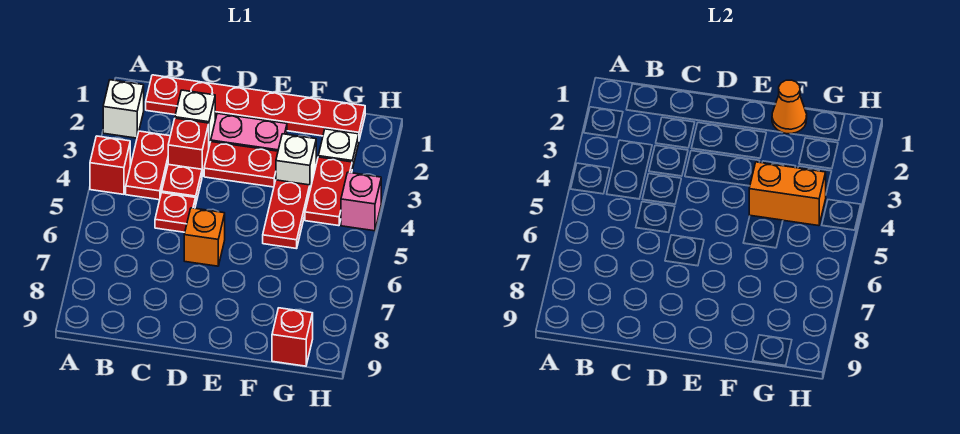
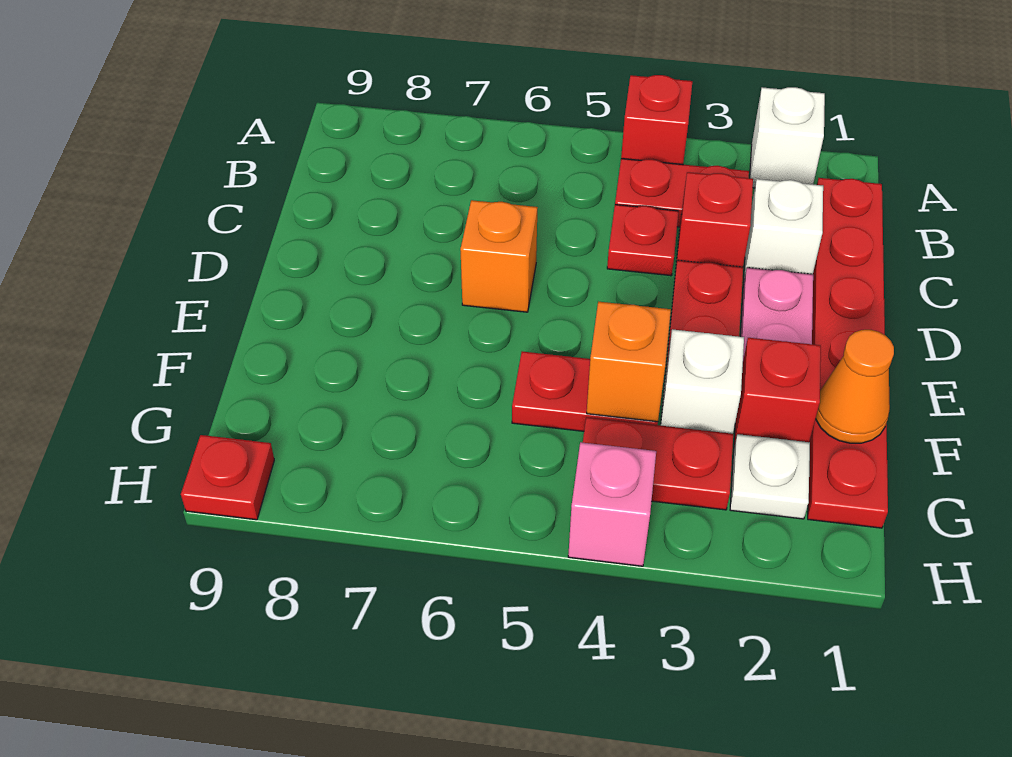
red 1x1 plate [155,193,196,232] -> red 1x1 plate moved to [181,435,274,520]
orange 1x2 brick [749,162,826,226] -> orange 1x1 brick [587,302,671,422]
red 1x1 brick [272,308,313,366] -> red 1x1 brick moved to [734,338,821,447]

